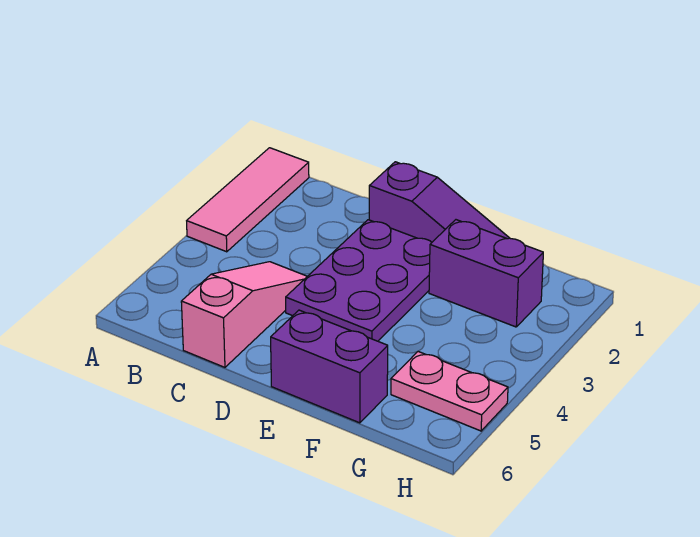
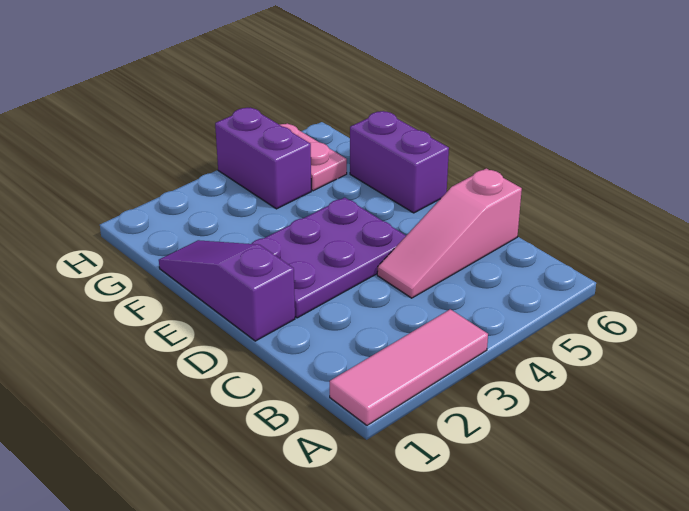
purple 1x2 brick [429,220,543,327] -> purple 1x2 brick moved to [215,108,311,209]

